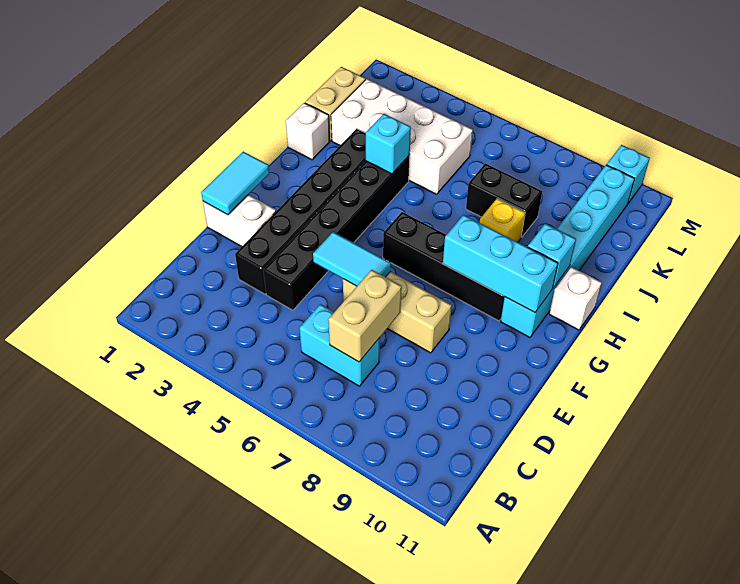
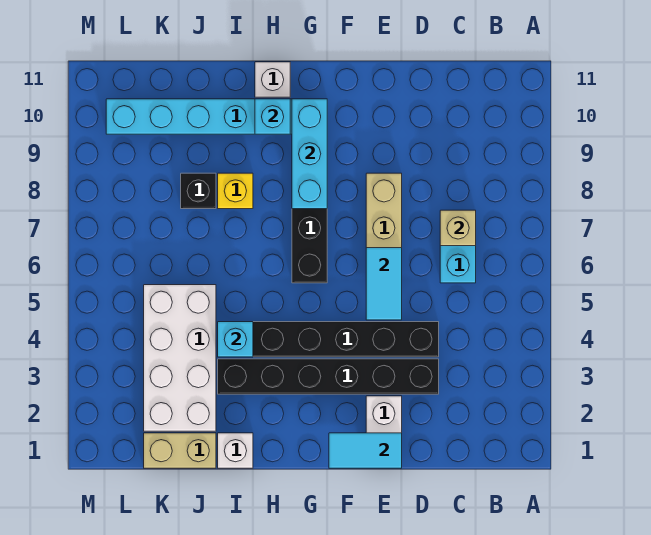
tan 1x2 brick [328,270,402,362] -> tan 1x1 brick [440,210,476,246]
black 1x2 brick [466,163,542,237] -> black 1x1 brick [181,173,216,209]
cyan 1x1 brick [607,145,650,203] -> none

